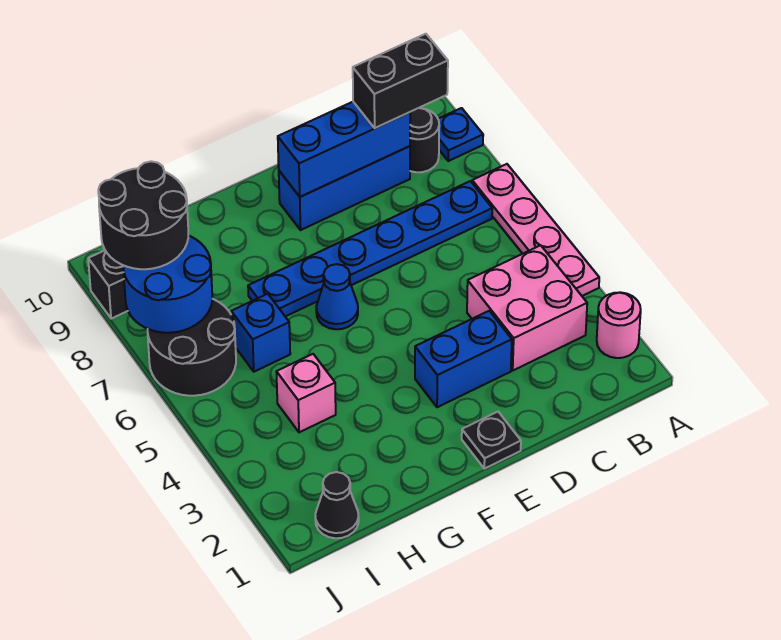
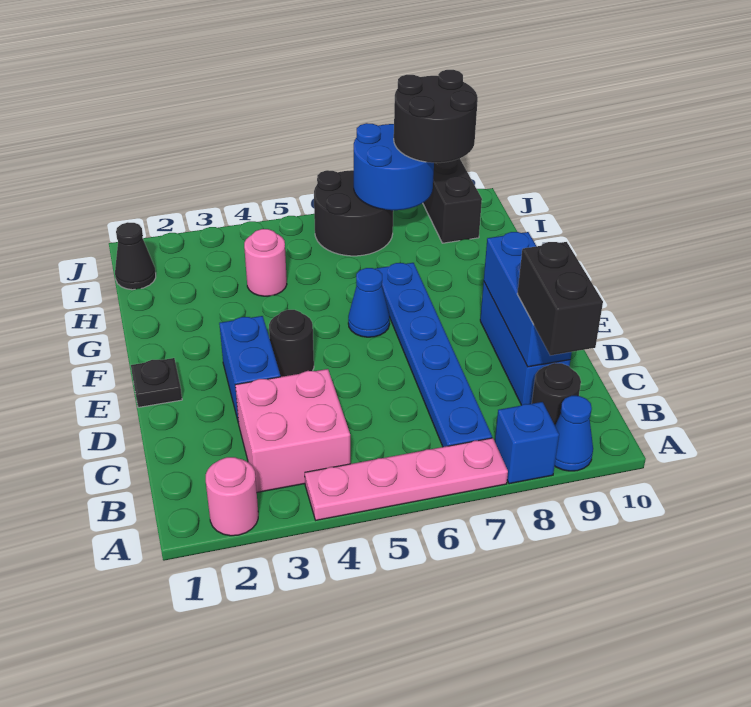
blue 1x1 plate [438,108,483,161] -> blue 1x1 cone [555,396,593,471]
none -> black 1x1 round brick [269,310,314,377]
pink 1x1 brick [277,354,336,432] -> pink 1x1 round brick [244,229,287,296]
blue 1x1 brick [231,294,290,372] -> blue 1x1 brick moved to [495,402,559,484]

